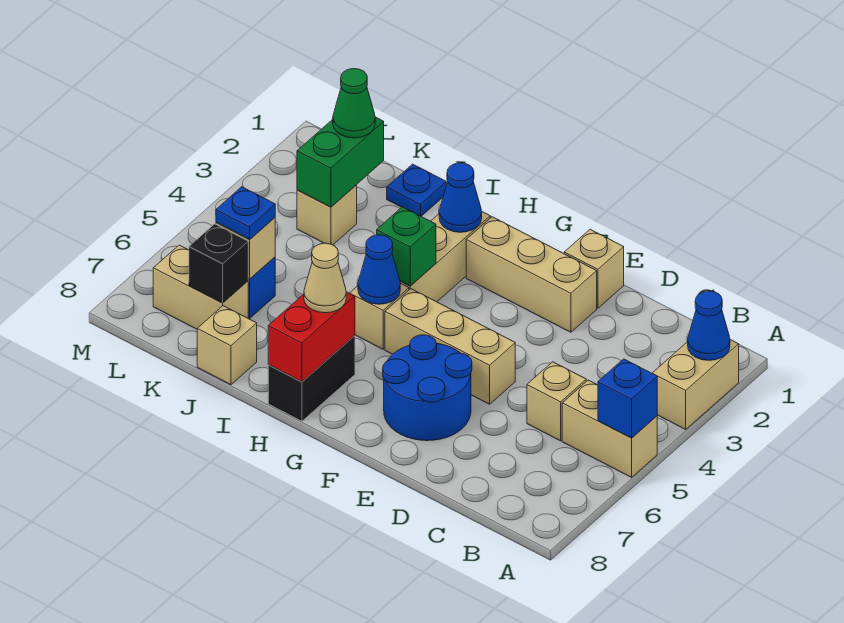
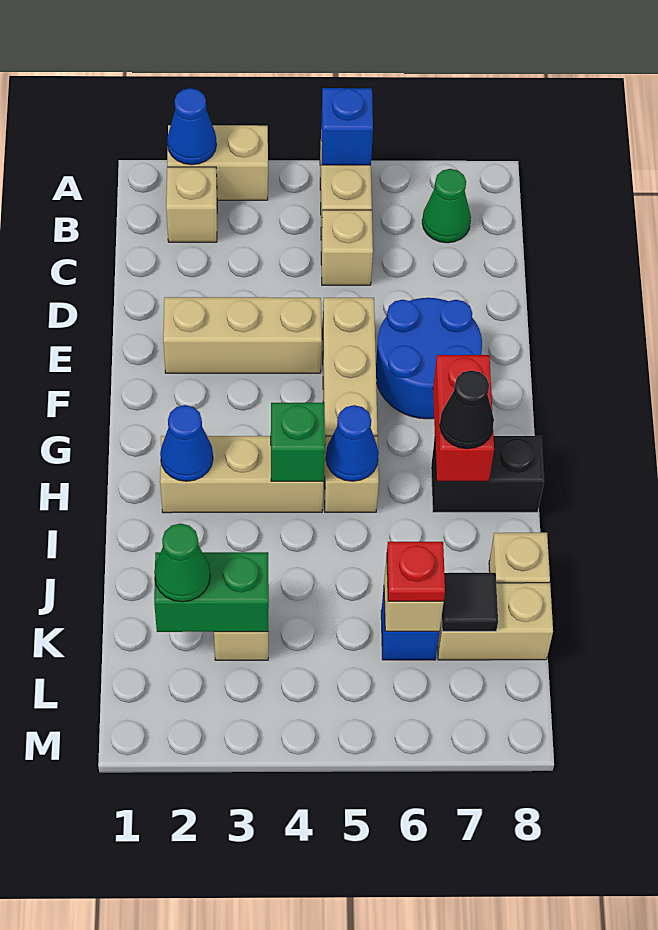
none -> green 1x1 cone [422,169,471,243]
tan 1x1 brick [564,229,624,308] -> tan 1x1 brick moved to [166,167,217,242]
tan 1x3 brick [466,217,597,332] -> tan 1x3 brick turned to [163,297,322,373]
red 1x2 brick [268,292,355,382] -> red 1x2 brick turned to [433,355,494,481]
tan 1x1 cone [304,243,346,313] -> black 1x1 cone [440,370,494,449]
blue 1x1 plate [387,164,446,216] -> none
blue 1x1 plate [216,187,275,240] -> red 1x1 plate [387,542,445,601]
tan 1x2 brick [153,245,248,329] -> tan 1x2 brick turned to [438,583,553,660]
black 1x1 brick [189,224,248,303] -> black 1x1 tile [442,573,498,631]

